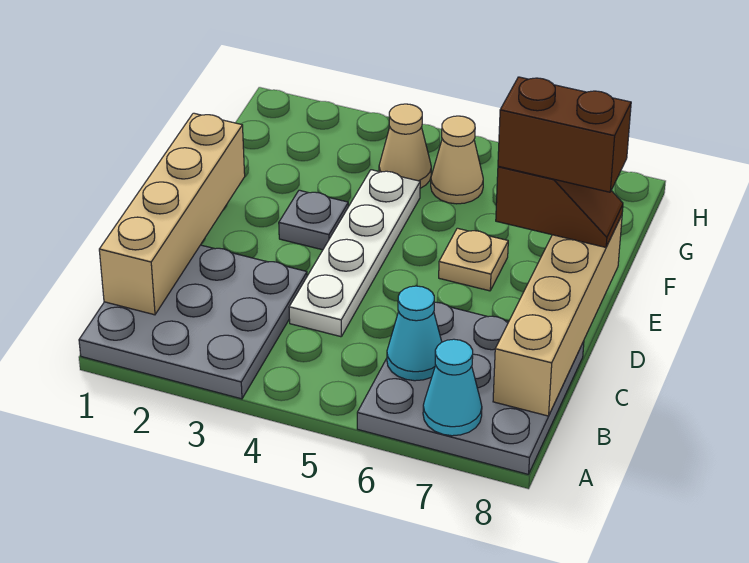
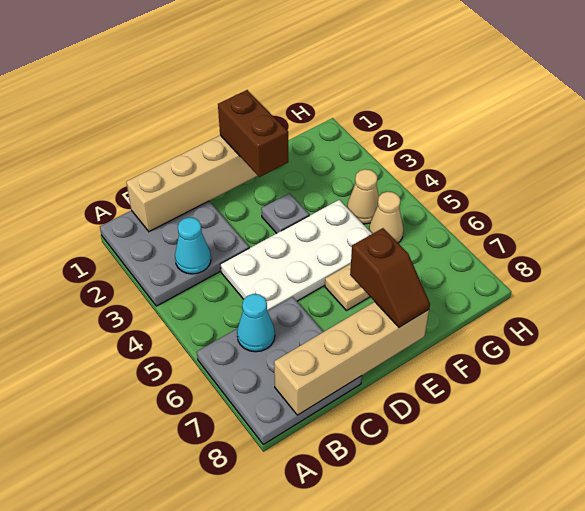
cyan 1x1 cone [423,339,482,436] -> cyan 1x1 cone moved to [175,217,211,274]
white 1x4 plate [289,170,420,337] -> white 2x4 plate [221,200,372,311]
brown 1x2 brick [498,77,631,192] -> brown 1x2 brick moved to [218,90,288,177]

